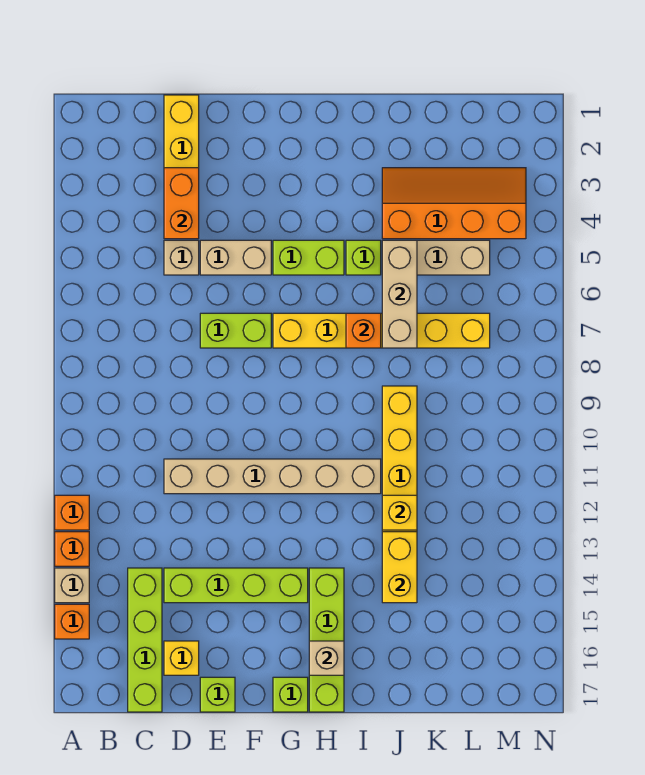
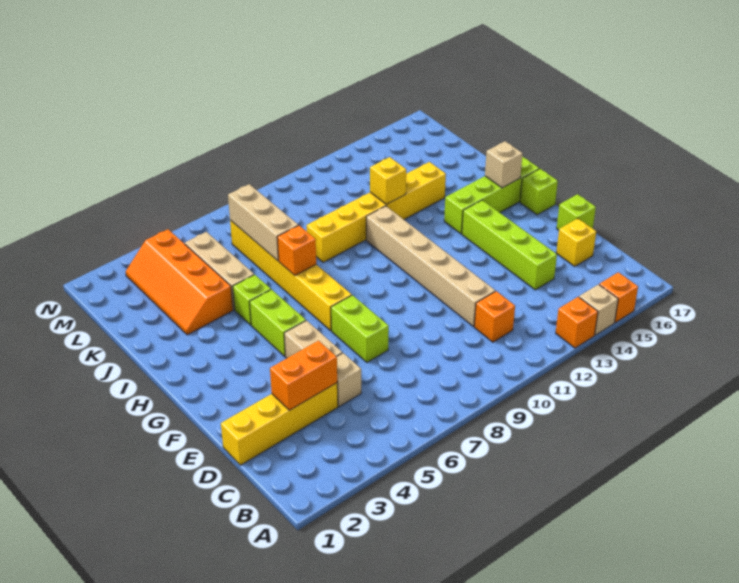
orange 1x1 brick [55,495,89,530] -> orange 1x1 brick moved to [474,291,515,342]
lime 1x4 brick [128,568,162,712] -> none
tan 1x3 brick [382,240,417,348] -> tan 1x3 brick turned to [228,184,298,261]
yellow 1x2 brick [382,532,417,603] -> none

